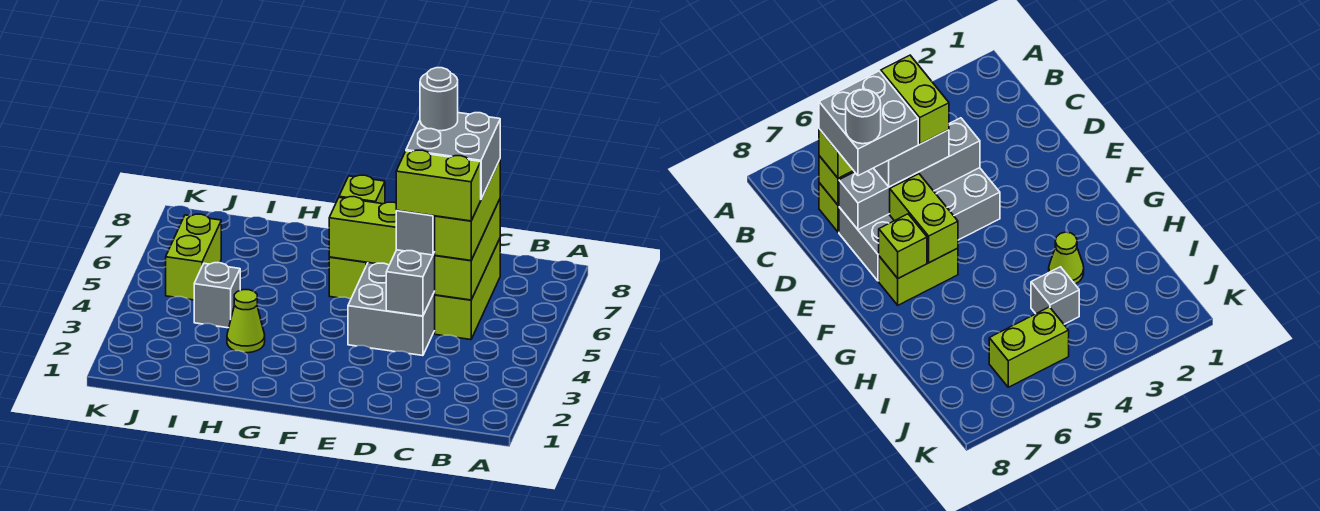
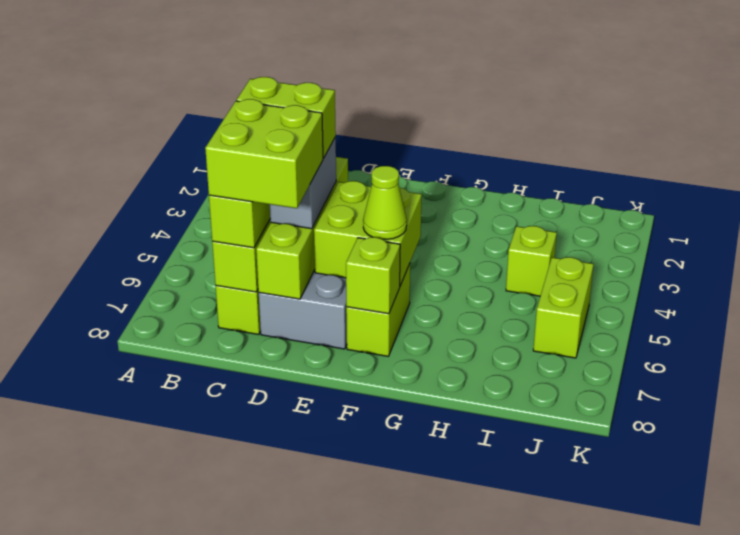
grey 2x2 brick [406,113,500,199] -> lime 2x2 brick [205,99,323,208]
grey 1x4 brick [386,250,435,316] -> lime 1x4 brick [256,157,348,299]
grey 1x1 round brick [420,68,458,131] -> none
lime 1x2 brick [329,197,397,265] -> lime 2x2 brick [314,181,422,286]
lime 1x1 cone [227,290,265,353] -> lime 1x1 cone moved to [363,166,407,239]
grey 1x1 brick [194,263,240,328] -> lime 1x1 brick [506,226,557,296]

